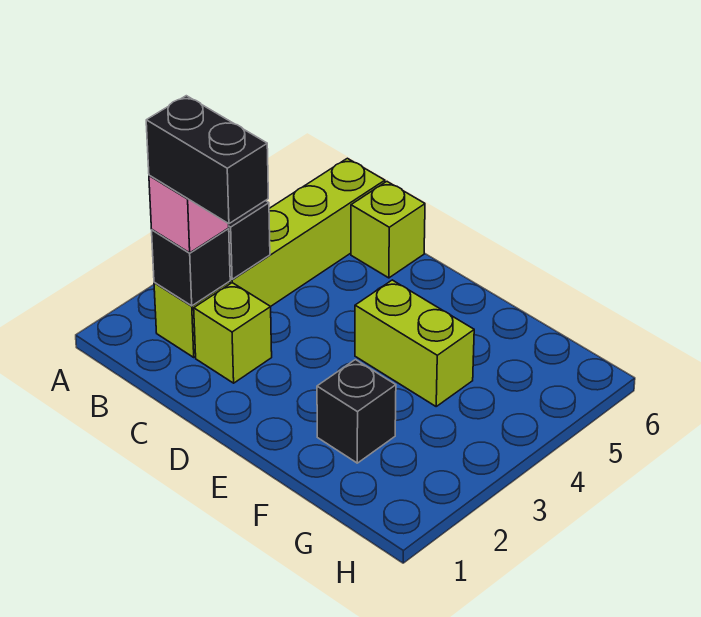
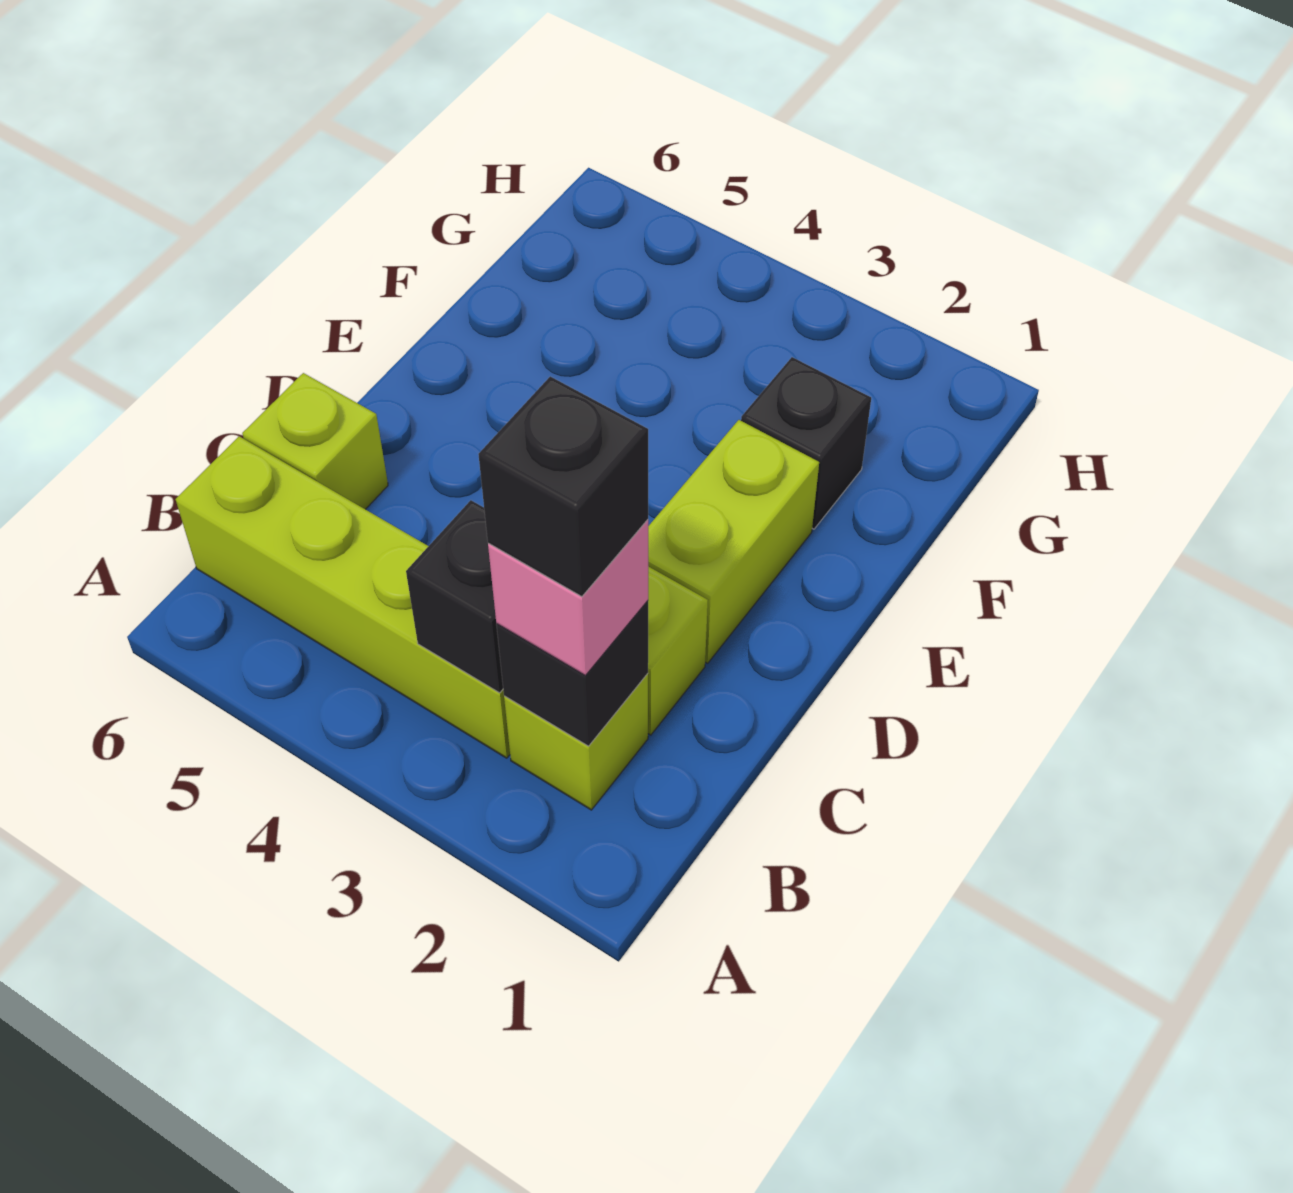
black 1x2 brick [146,96,268,224] -> black 1x1 brick [478,376,648,597]
lime 1x2 brick [355,280,474,406] -> lime 1x2 brick moved to [648,420,819,663]

